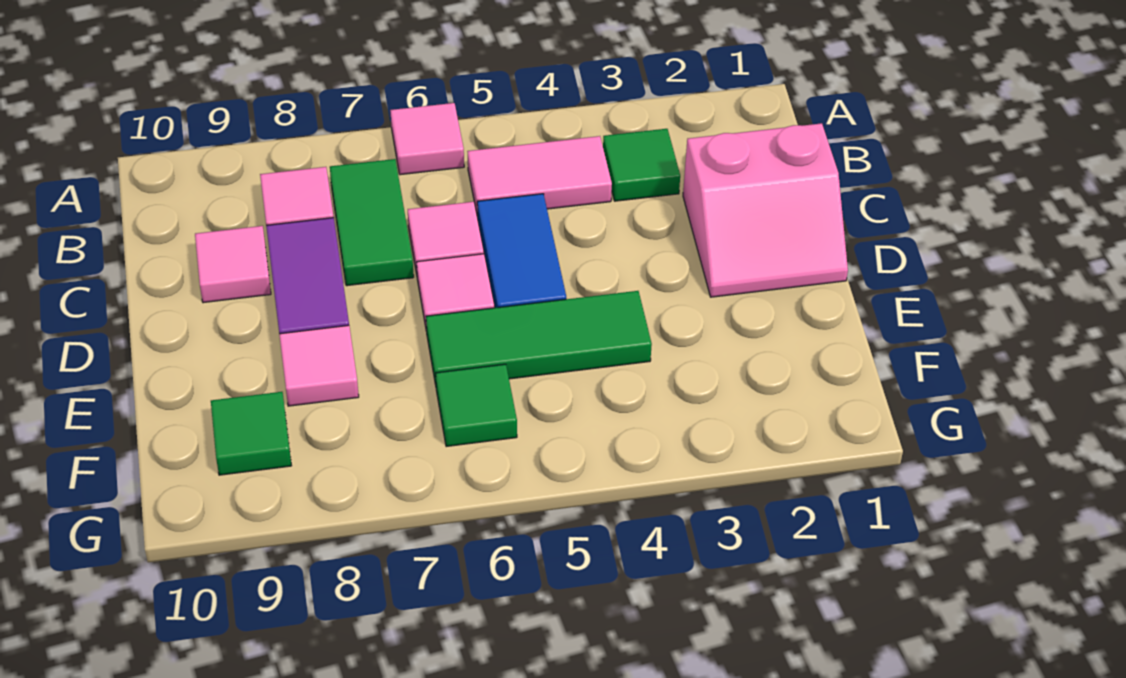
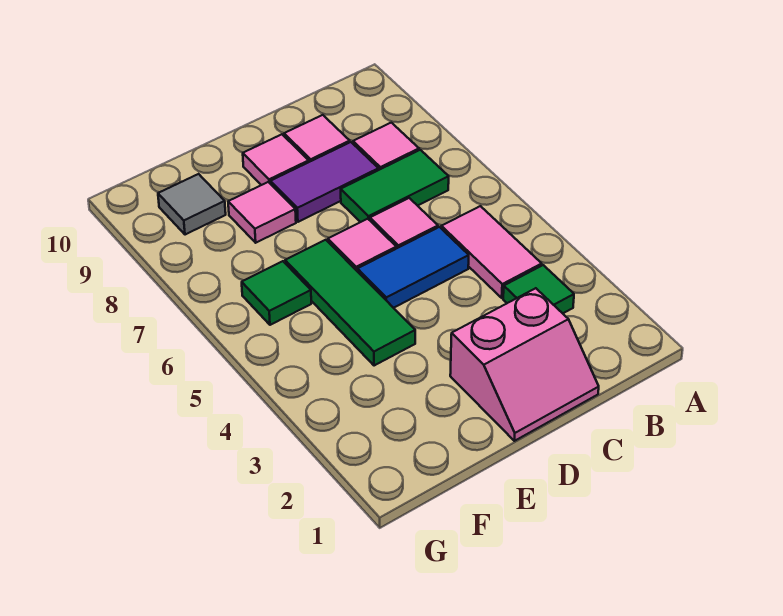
pink 1x1 tile [390,103,464,175] -> pink 1x1 tile moved to [243,134,309,185]
pink 2x2 slope [683,123,848,297] -> pink 2x2 slope turned to [450,288,599,441]
green 1x1 tile [211,392,292,475] -> grey 1x1 tile [158,174,226,235]

